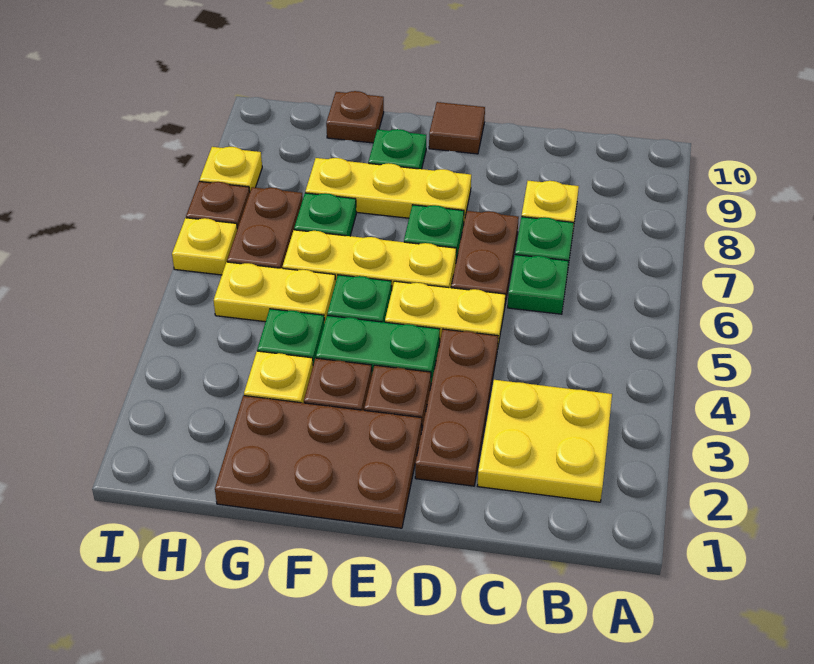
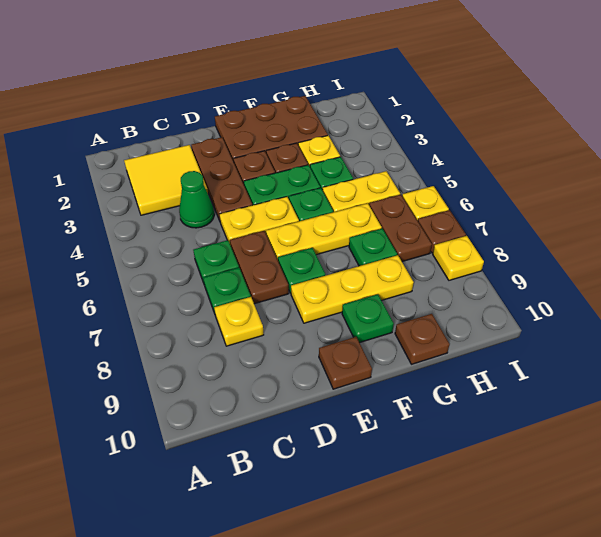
yellow 2x2 plate [478,380,612,502] -> yellow 2x2 tile [124,145,208,215]
none -> green 1x1 cone [179,171,214,228]
brown 1x1 tile [429,102,485,154] -> brown 1x1 plate [319,337,372,389]

